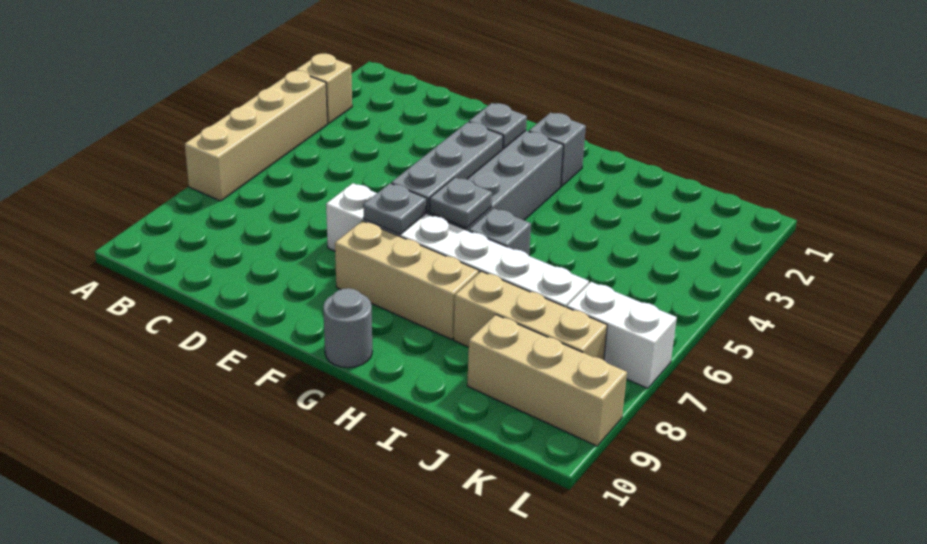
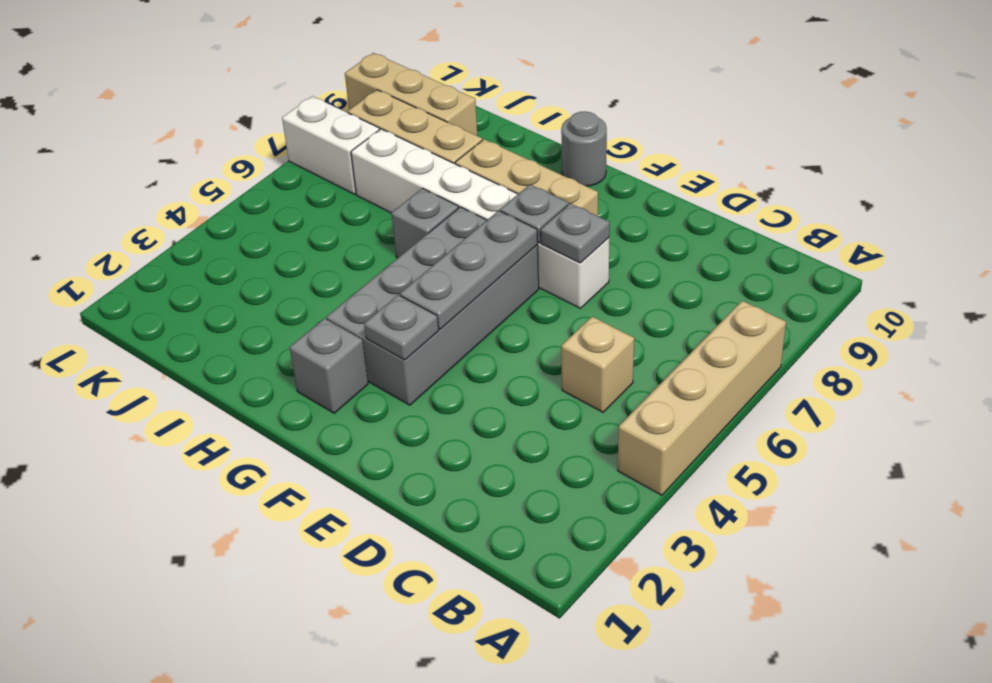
tan 1x1 brick [296,54,352,124] -> tan 1x1 brick moved to [561,317,634,412]
grey 1x1 plate [430,177,492,228] -> grey 1x1 plate moved to [541,203,610,263]

